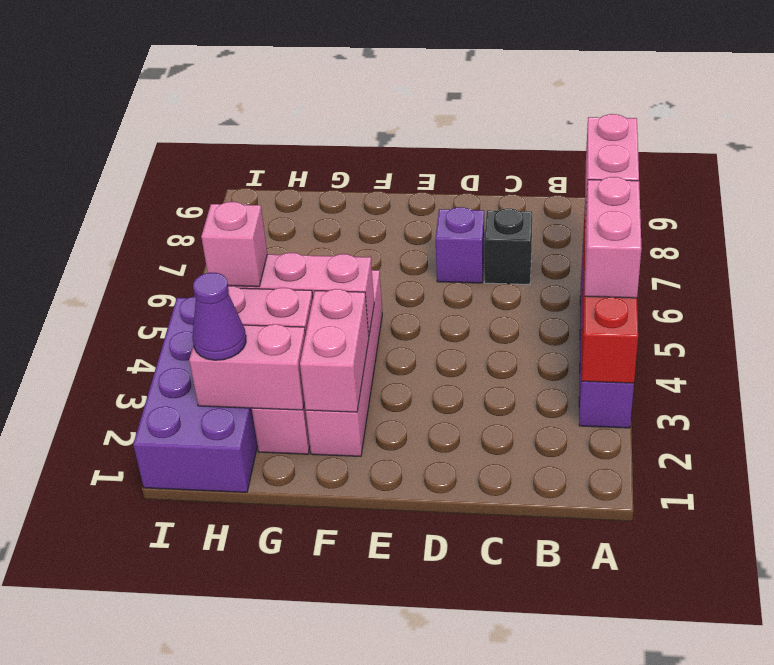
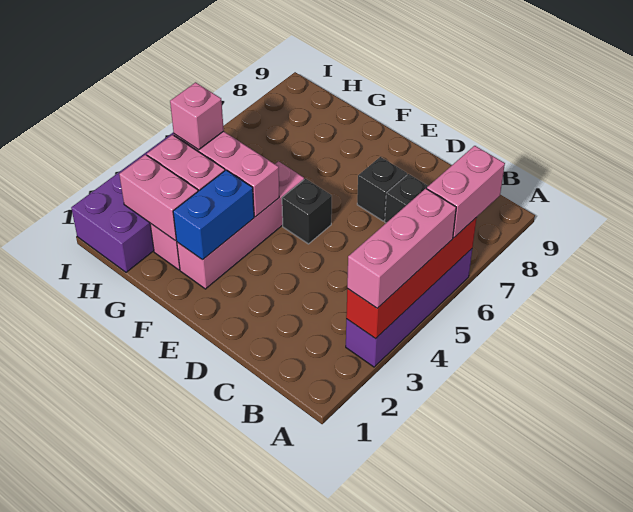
pink 1x2 brick [585,177,641,298] -> pink 1x3 brick [347,189,456,308]
purple 1x1 brick [436,207,485,283] -> black 1x1 brick [357,157,407,221]
none -> black 1x1 brick [282,179,332,244]
pink 1x2 brick [300,289,369,412] -> blue 1x2 brick [173,170,254,260]
purple 1x1 cone [192,273,246,360] -> none

